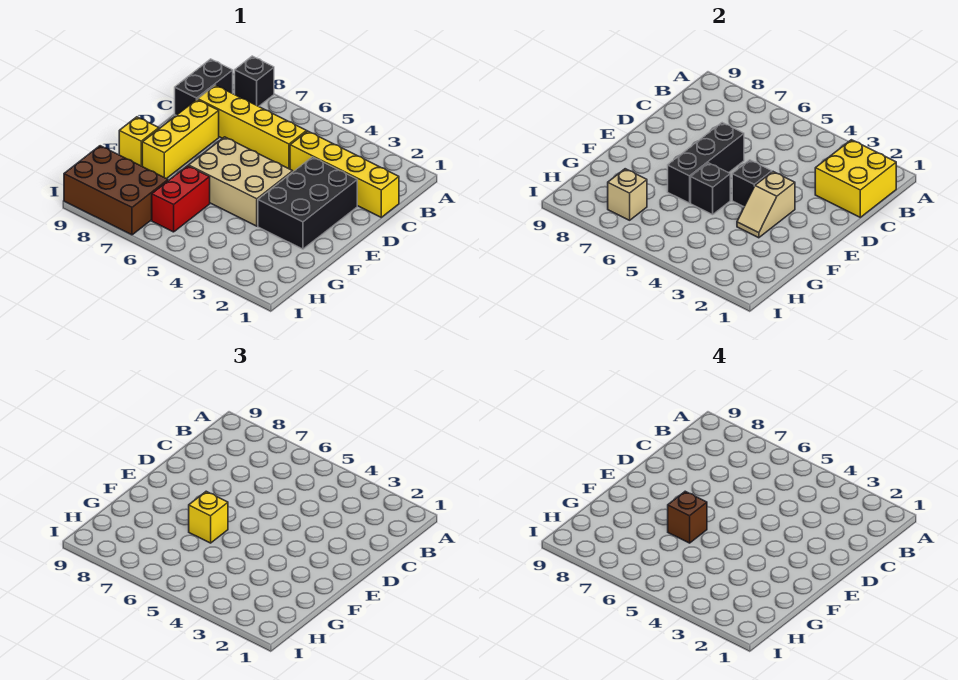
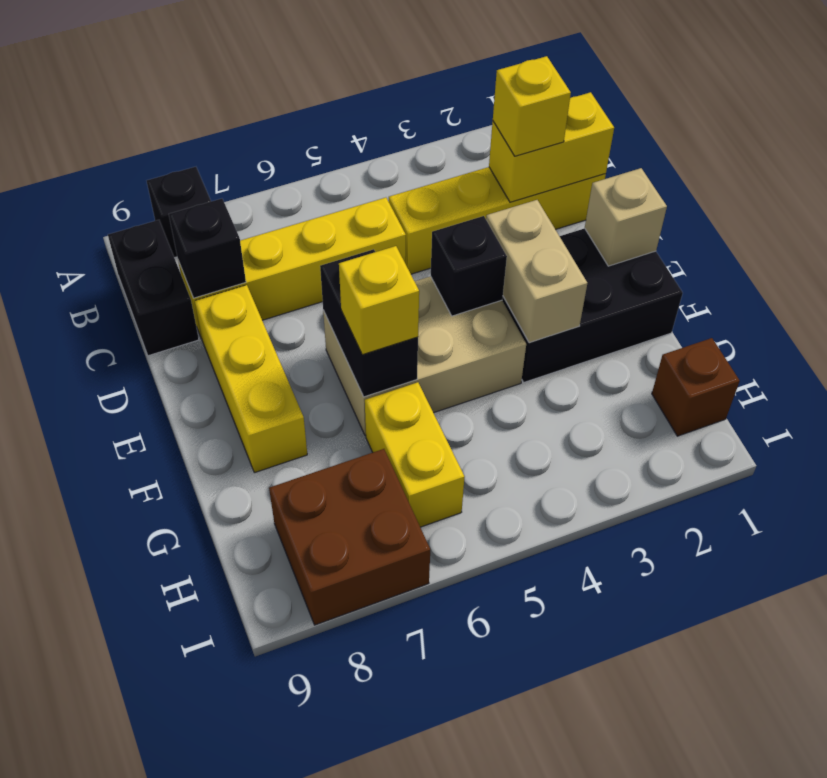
yellow 2x2 brick [815,140,896,217] -> yellow 1x2 brick [489,92,614,202]
black 2x3 brick [258,157,357,249] -> black 2x3 brick turned to [502,228,683,382]
black 1x3 brick [668,123,744,203] -> black 1x2 brick [320,249,418,397]
tan 1x2 slope [737,172,795,238] -> tan 1x2 brick [486,200,587,343]
black 1x1 brick [691,163,730,215] -> black 1x1 brick moved to [169,199,246,298]
brown 1x1 brick [668,491,707,543] -> brown 1x1 brick moved to [652,338,740,436]
yellow 1x1 brick [119,117,159,166] -> yellow 1x1 brick moved to [493,56,571,156]
red 1x2 brick [152,166,210,232] -> yellow 1x2 brick [365,382,464,527]
brown 2x3 brick [64,146,168,235] -> brown 2x2 brick [269,449,430,625]
tan 1x1 brick [608,169,647,220] -> tan 1x1 brick moved to [585,168,667,266]

